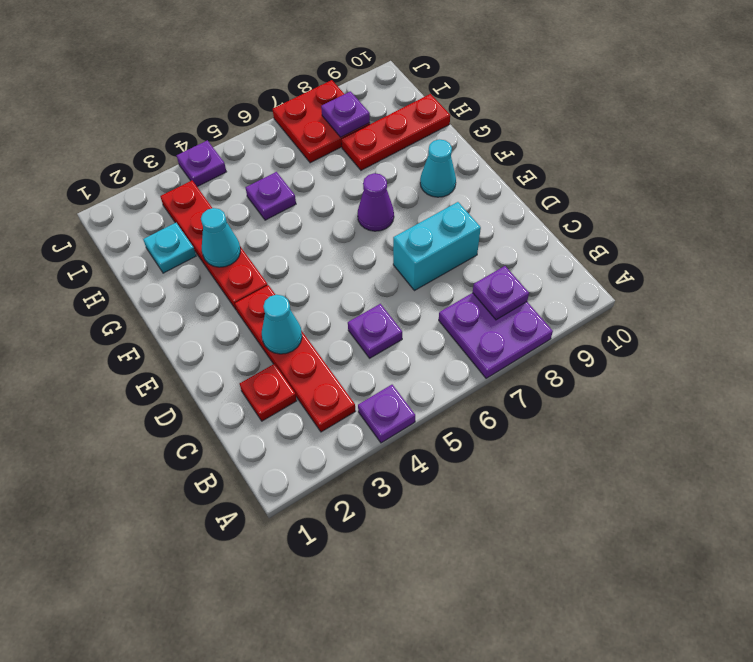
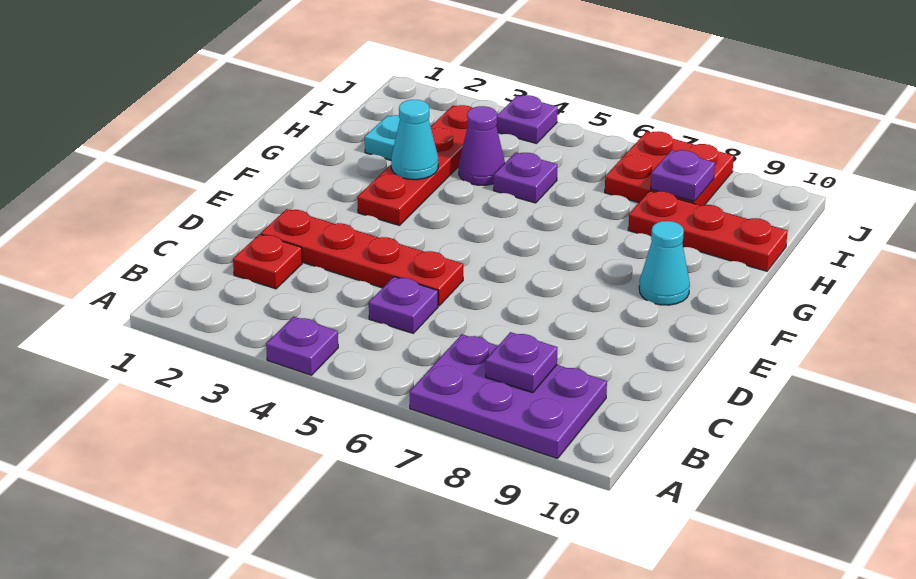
purple 2x2 plate [439,293,553,378] -> purple 2x3 plate [410,334,607,459]
red 1x4 plate [235,285,355,432] -> red 1x4 plate turned to [261,209,463,306]
cyan 1x1 cone [262,295,302,354] -> none
cyan 1x2 brick [393,202,481,291] -> none
purple 1x1 cone [358,173,394,231] -> purple 1x1 cone moved to [459,106,505,185]

